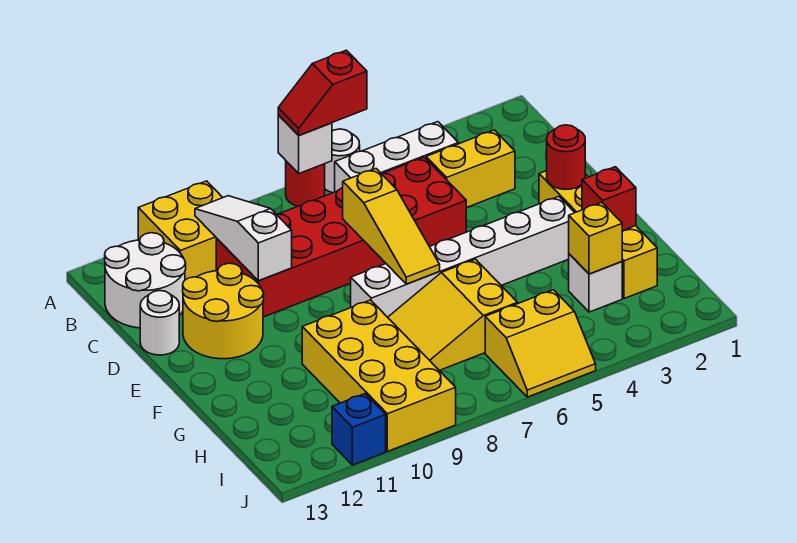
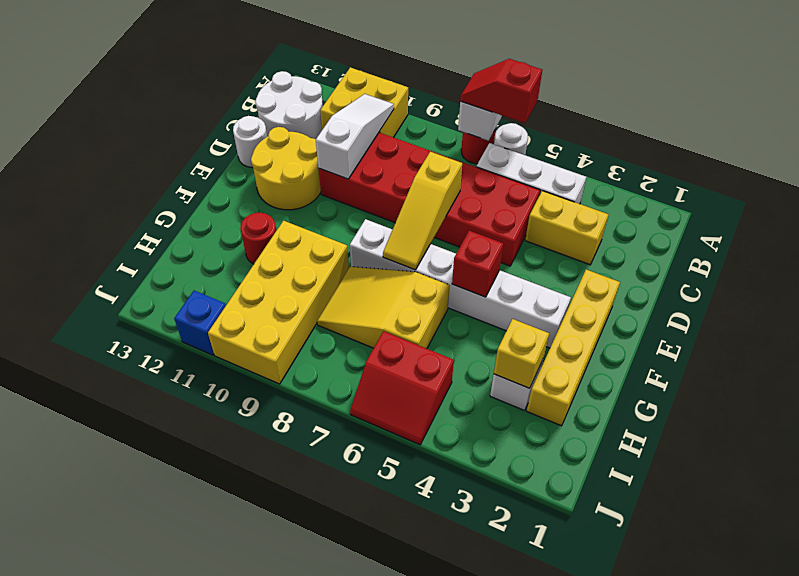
red 1x1 round brick [547,125,585,190] -> red 1x1 round brick moved to [240,213,276,264]
red 1x1 brick [582,167,636,231] -> red 1x1 brick moved to [452,231,503,297]
yellow 2x2 slope [485,290,596,397] -> red 2x2 slope [350,331,454,445]

